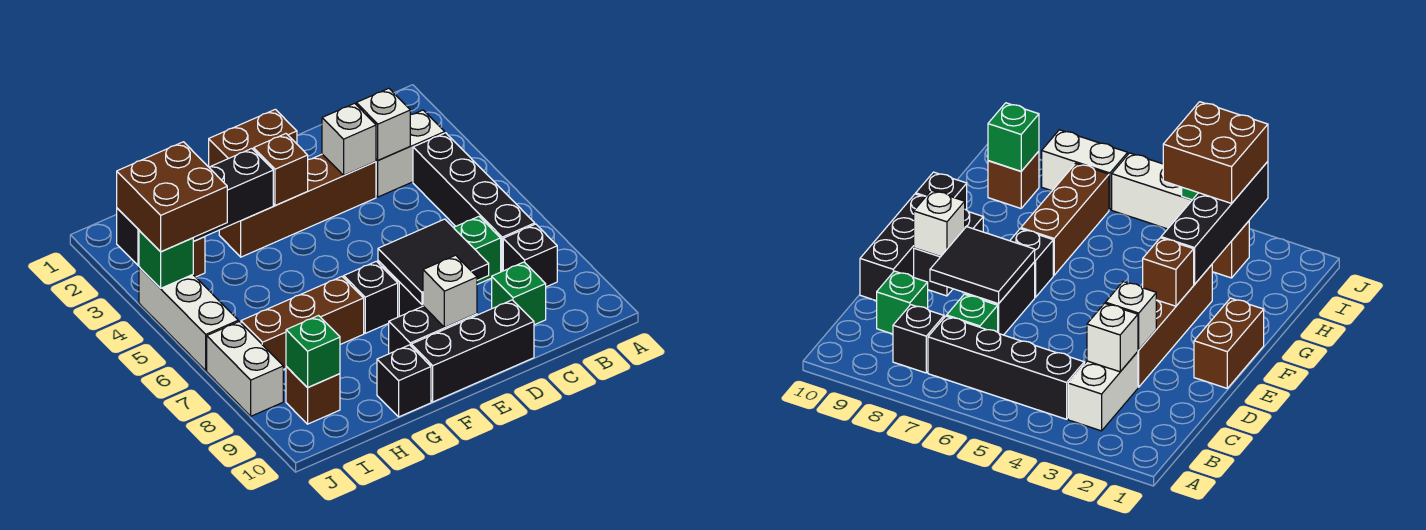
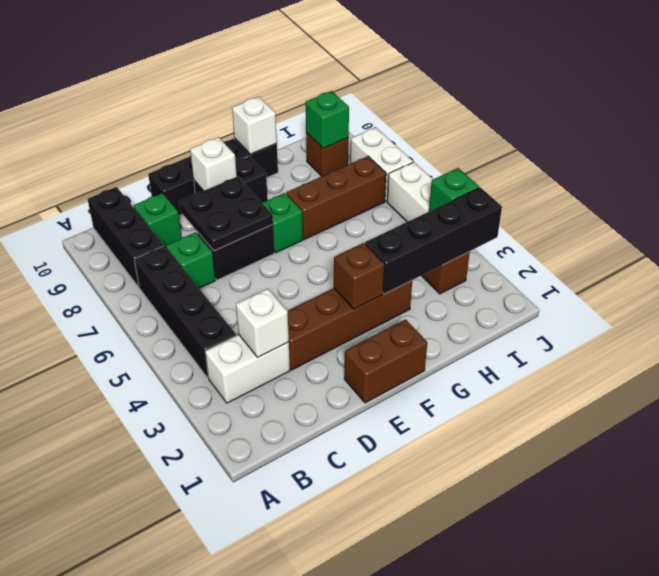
black 1x1 brick [503,224,557,287] -> black 1x3 brick [88,187,164,287]
white 1x1 brick [322,103,376,175] -> white 1x1 brick moved to [232,97,277,154]
black 2x2 tile [378,219,489,305] -> black 2x2 plate [179,176,273,251]
black 1x1 brick [344,261,398,333] -> green 1x1 brick [263,193,303,253]
brown 2x2 brick [117,142,227,252] -> none

